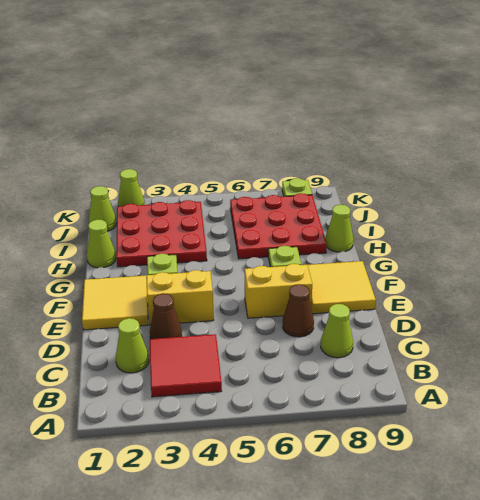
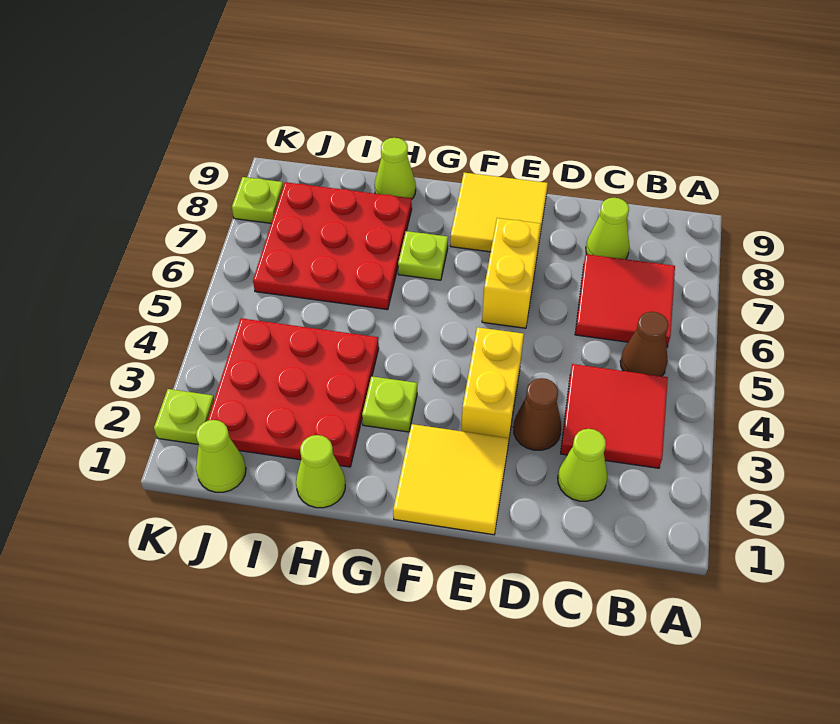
none -> red 2x2 tile [575,254,675,347]
brown 1x1 cone [283,284,314,337] -> brown 1x1 cone moved to [620,312,669,376]
lime 1x1 cone [118,169,145,207] -> lime 1x1 plate [154,389,214,444]

